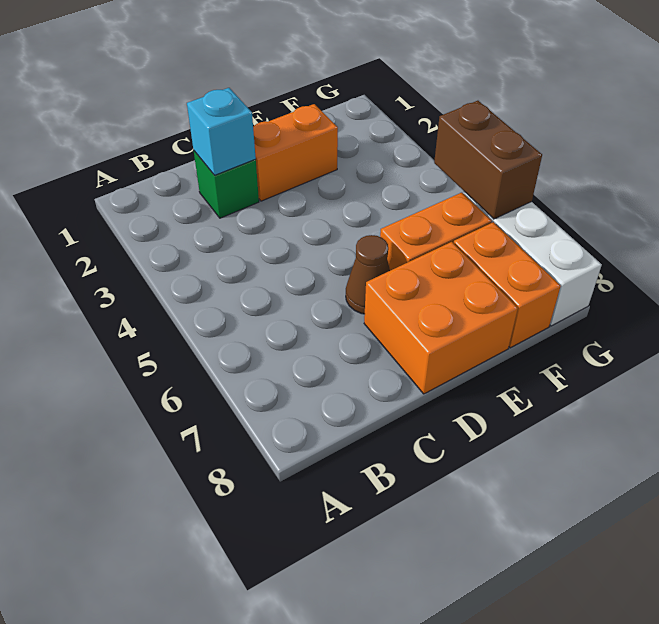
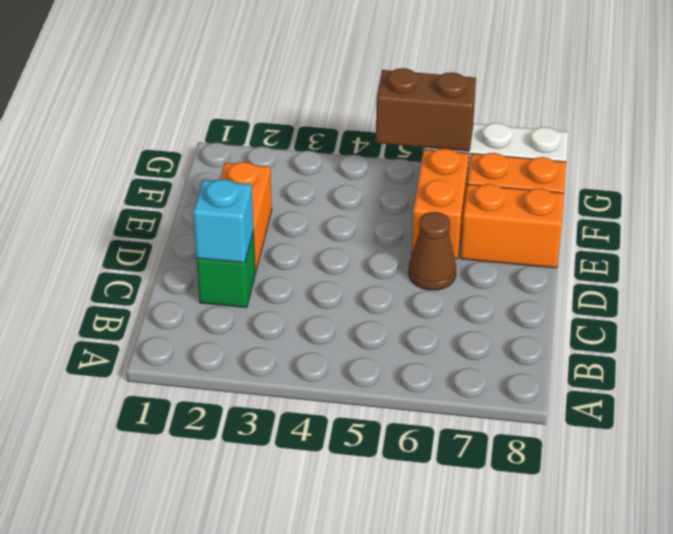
orange 2x2 brick [364,242,518,394] -> orange 1x2 brick [460,184,564,268]

